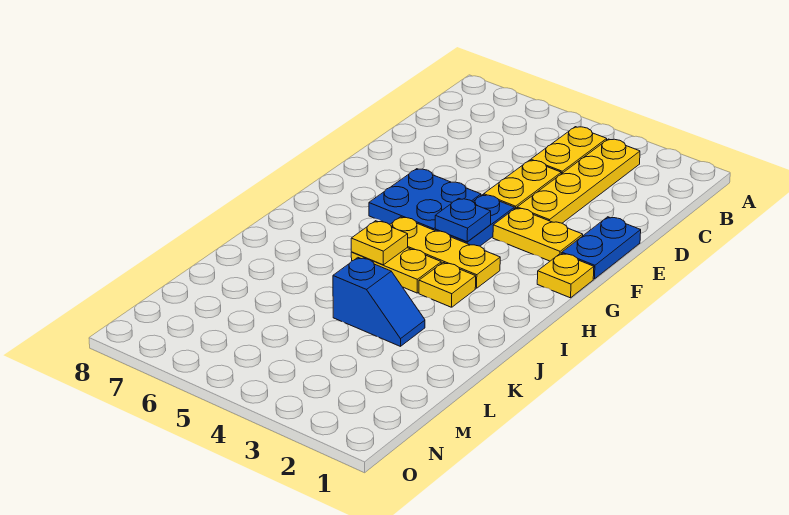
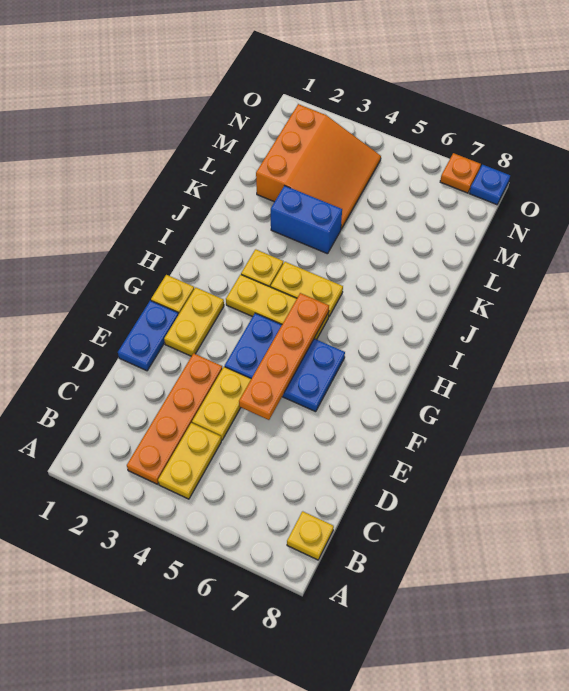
yellow 1x4 plate [517,139,640,223] -> orange 1x4 plate [127,353,223,484]
none -> orange 1x4 plate [239,293,329,420]
yellow 1x2 plate [493,208,583,261] -> yellow 1x2 plate turned to [164,287,224,356]
blue 1x1 plate [435,198,491,242] -> blue 1x1 plate moved to [469,165,510,205]
yellow 1x1 plate [351,221,408,265] -> yellow 1x1 plate moved to [287,511,334,560]
blue 1x2 slope [333,258,425,346] -> blue 1x2 brick [271,186,342,254]
none -> orange 3x3 slope [256,104,381,229]
none -> orange 1x1 plate [440,153,481,193]

